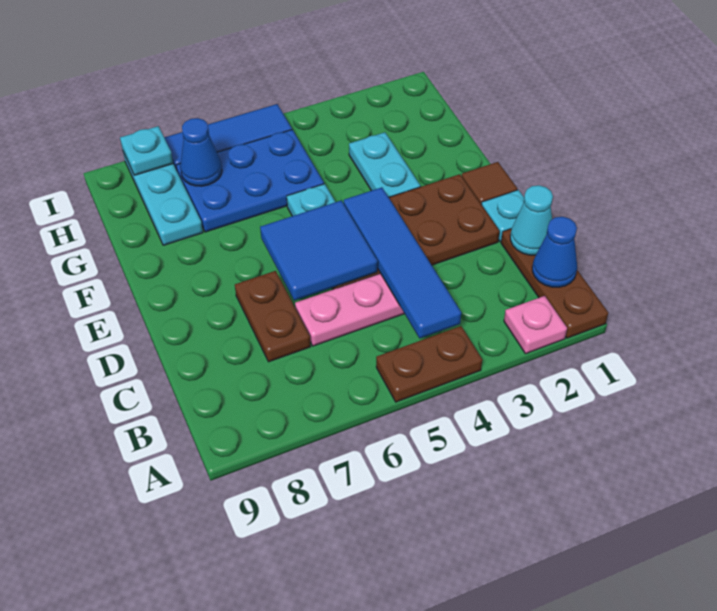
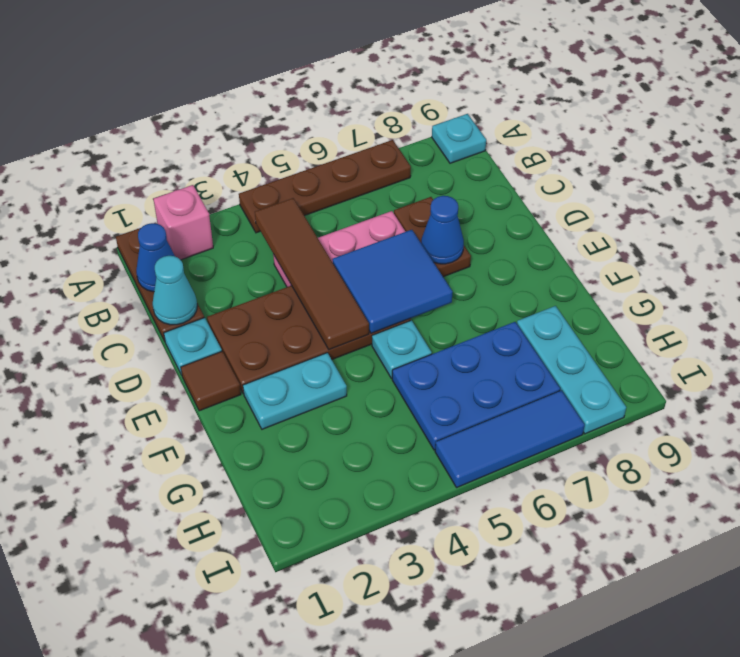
pink 1x1 plate [504,296,567,354] -> pink 1x1 brick [153,185,213,260]
brown 1x2 plate [376,326,482,402] -> brown 1x4 plate [239,140,411,233]
blue 1x4 tile [344,187,461,338] -> brown 1x4 tile [255,198,369,350]
cyan 1x2 plate [349,132,420,197] -> cyan 1x2 plate turned to [243,353,347,429]
blue 1x1 cone [180,118,222,186] -> blue 1x1 cone moved to [421,196,464,264]
cyan 1x1 plate [120,126,173,175] -> cyan 1x1 plate moved to [432,114,486,163]

